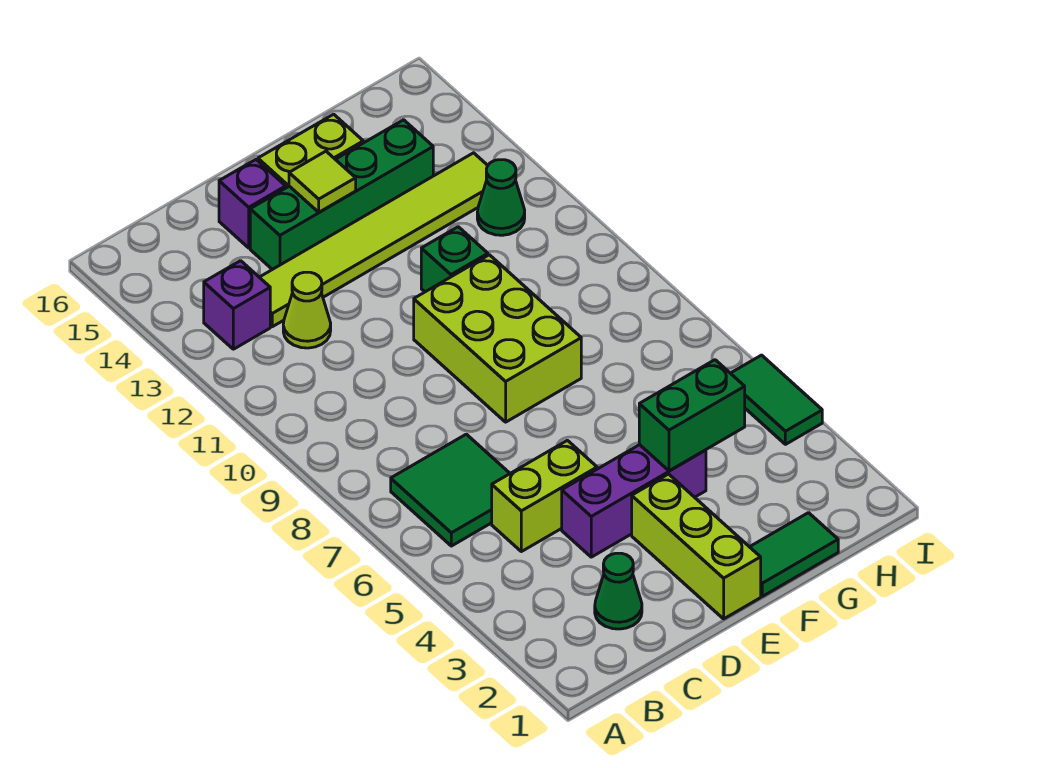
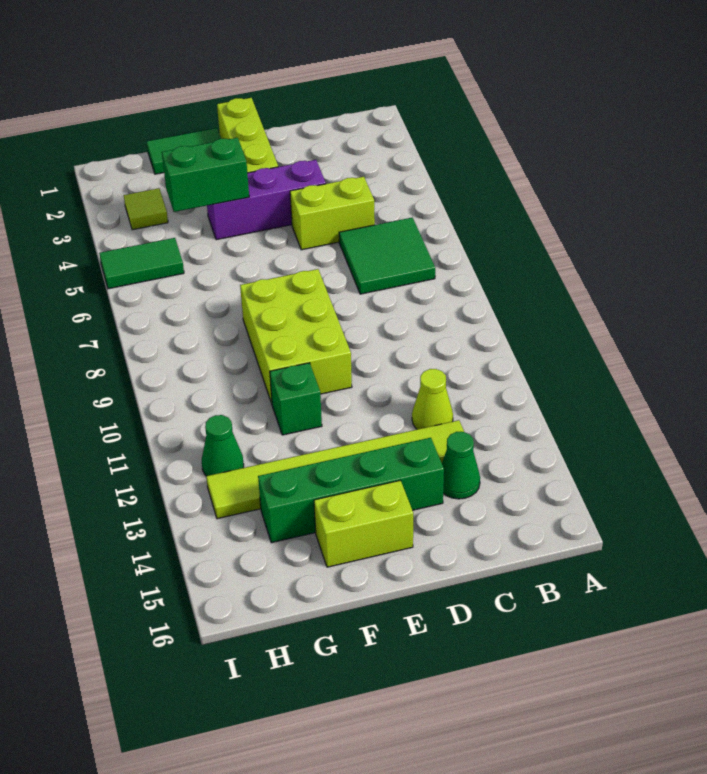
purple 1x1 brick [204,261,270,349] -> none
green 1x1 cone [595,553,642,629] -> green 1x1 cone moved to [442,432,480,499]
purple 1x1 brick [219,160,286,248] -> none
lime 1x1 tile [289,151,356,212] -> lime 1x1 tile moved to [124,188,168,230]
green 1x2 tile [731,355,822,444] -> green 1x2 tile turned to [99,238,184,289]

